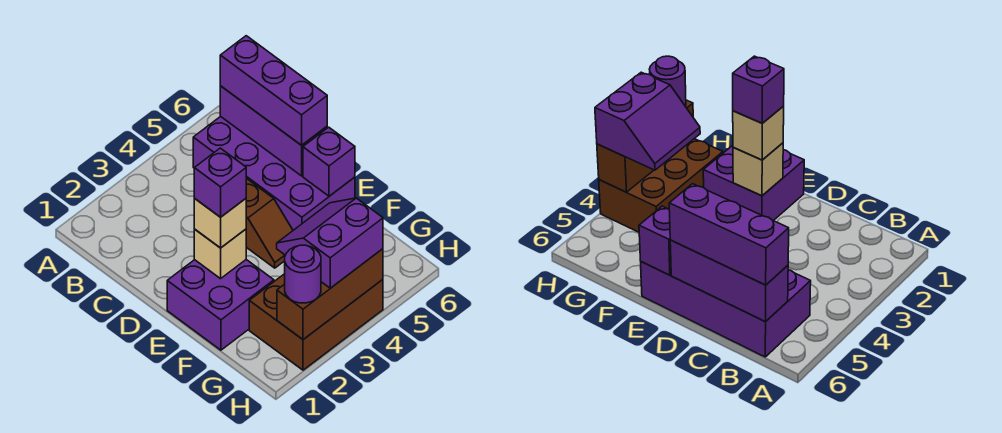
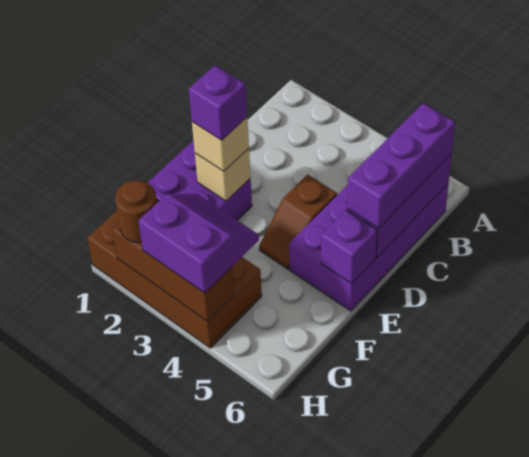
brown 2x3 brick [249,274,383,370] -> brown 2x4 brick [87,200,262,348]
purple 1x1 round brick [285,245,321,303] -> brown 1x1 round brick [115,180,157,243]

